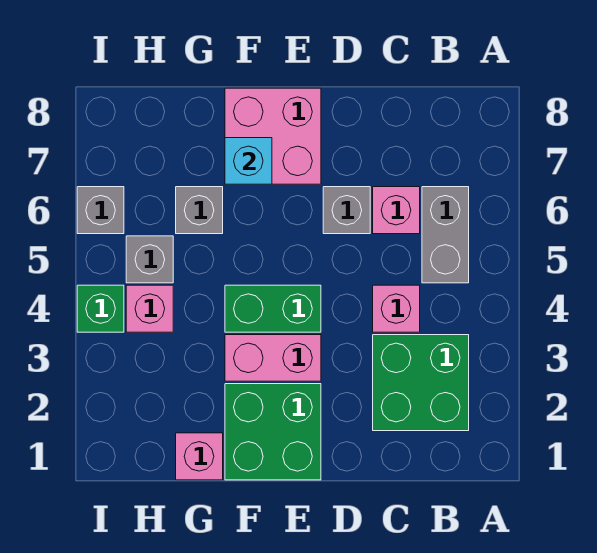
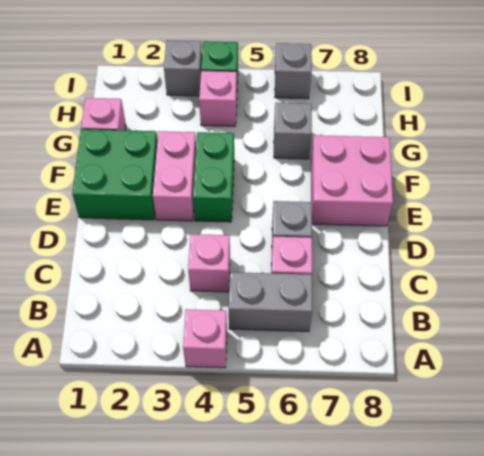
none -> pink 1x1 brick [183,309,227,368]
green 2x2 brick [373,335,469,431] -> none
cyan 1x1 brick [225,138,272,184] -> none
grey 1x1 brick [126,236,173,283] -> grey 1x1 brick moved to [164,40,202,96]

